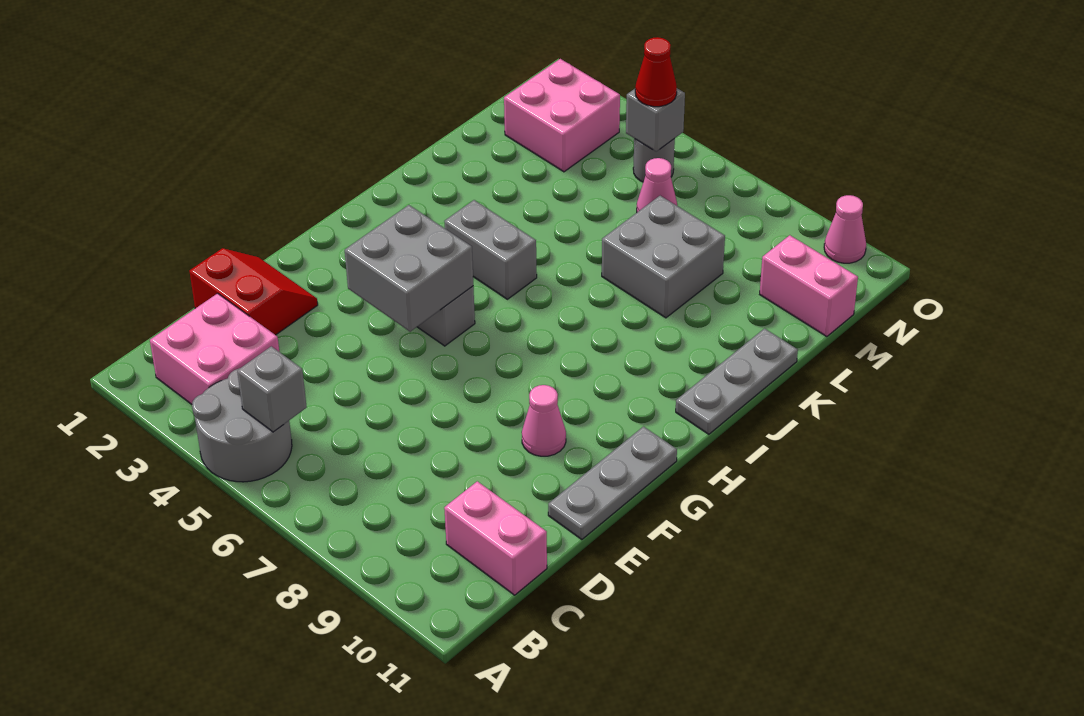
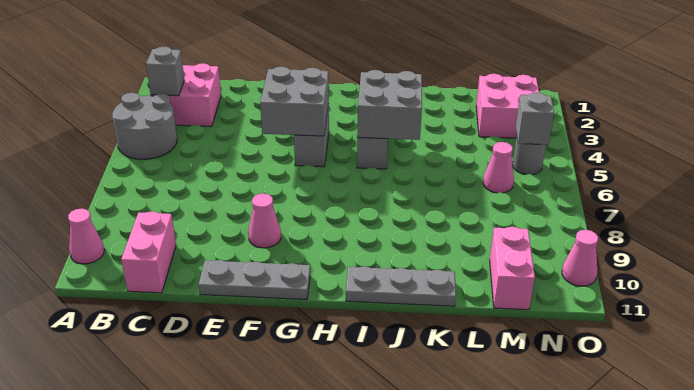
none -> pink 1x1 cone [68,209,104,264]
grey 1x1 brick [237,346,307,432] -> grey 1x1 brick moved to [146,47,184,96]
red 2x2 slope [189,248,318,335] -> none
grey 2x2 brick [602,196,725,318] -> grey 2x2 brick moved to [357,70,422,140]
red 1x1 cone [635,37,677,107] -> none

